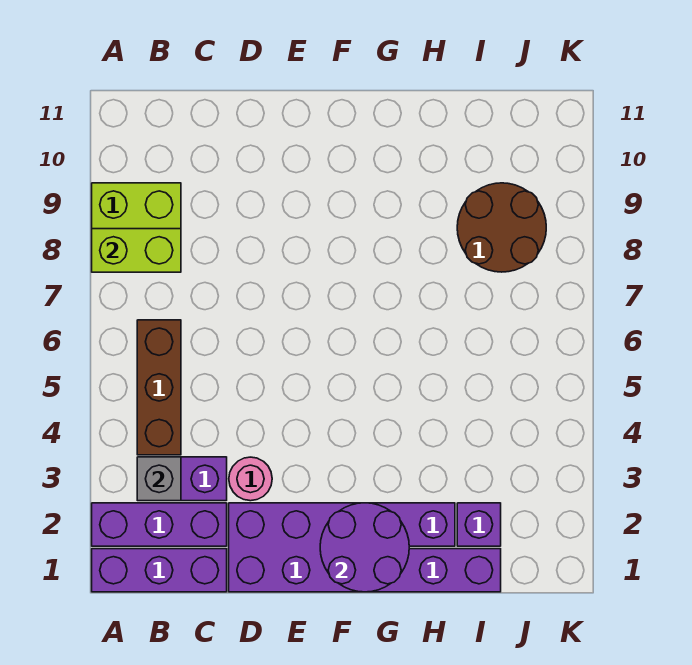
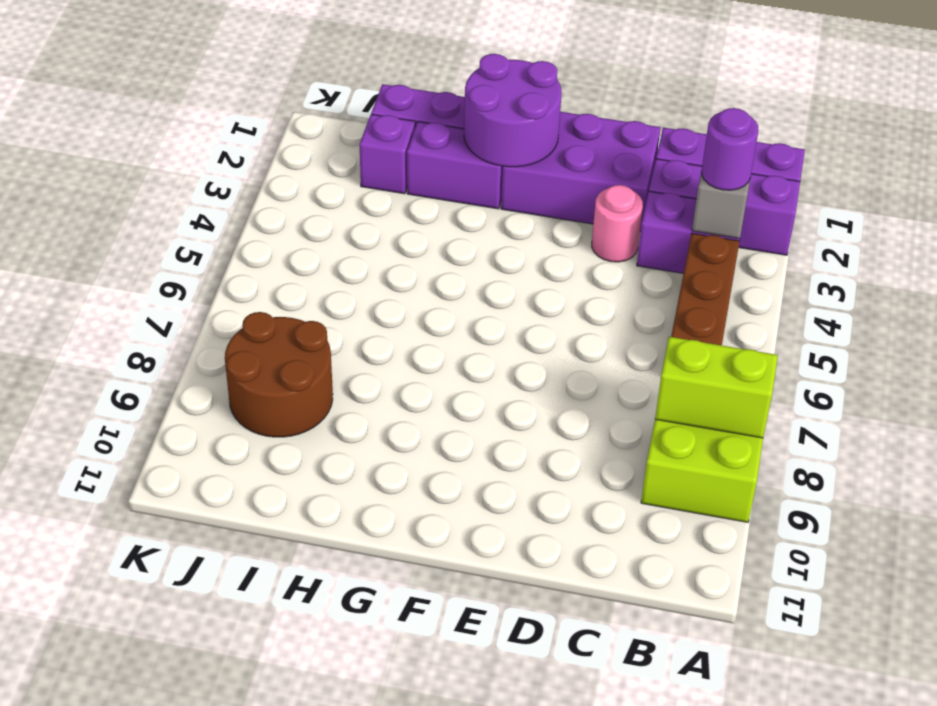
none -> purple 1x1 round brick [702,108,758,190]

